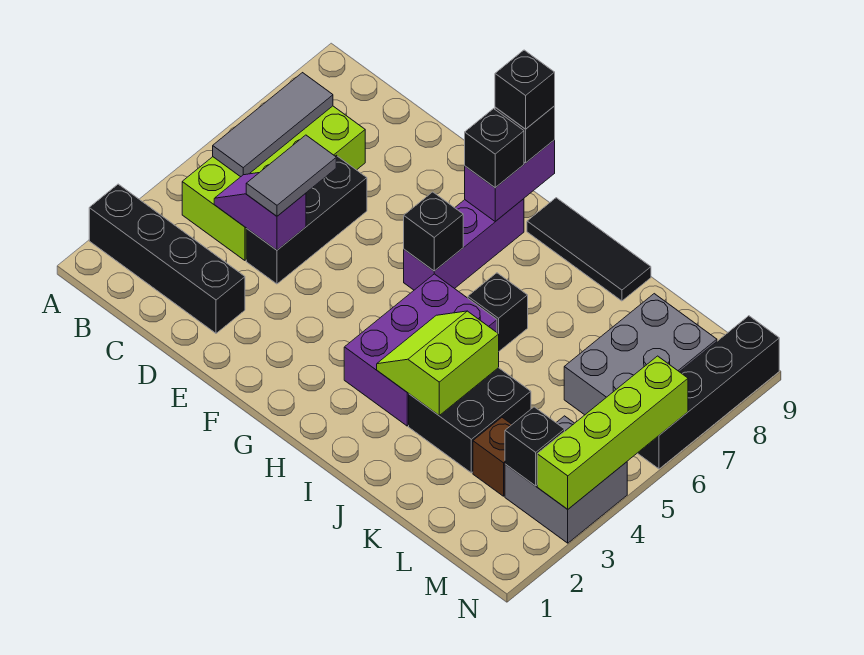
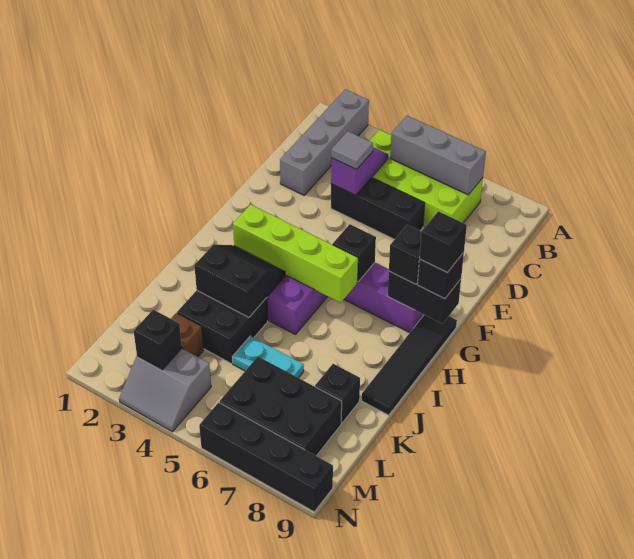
black 1x4 brick [89,184,245,333] -> grey 1x4 brick [280,89,369,195]
grey 1x3 tile [213,73,333,177] -> grey 1x3 brick [390,116,486,195]
grey 1x2 tile [246,135,336,216] -> grey 1x1 tile [331,131,373,169]
purple 1x2 brick [465,140,555,221] -> black 1x2 brick [388,271,461,324]
black 1x3 tile [527,198,651,301] -> black 1x4 tile [362,315,457,415]
lime 2x2 slope [377,311,499,415] -> black 2x2 slope [194,245,285,317]
black 1x1 brick [468,273,528,351] -> black 1x1 brick moved to [315,364,360,423]
none -> cyan 1x2 plate [232,336,304,378]
grey 2x3 brick [564,294,717,415] -> black 2x3 brick [220,357,342,456]
grey 2x2 brick [505,416,627,543] -> grey 2x2 slope [119,349,211,432]
lime 1x4 brick [537,356,688,509] -> lime 1x4 brick moved to [233,204,358,303]

